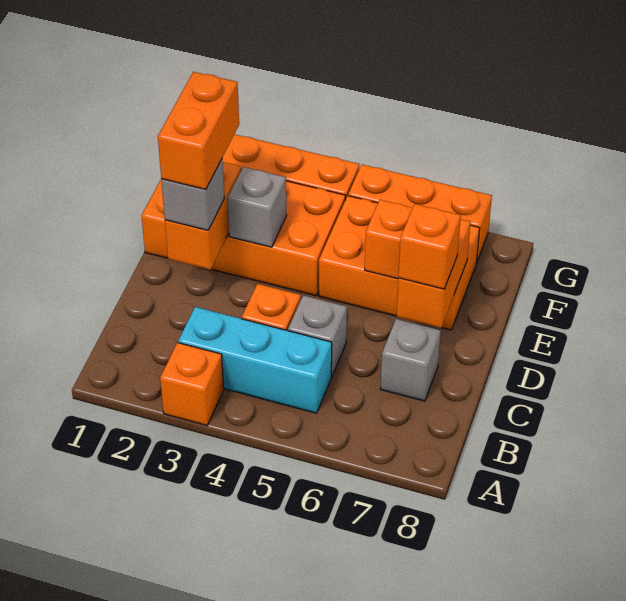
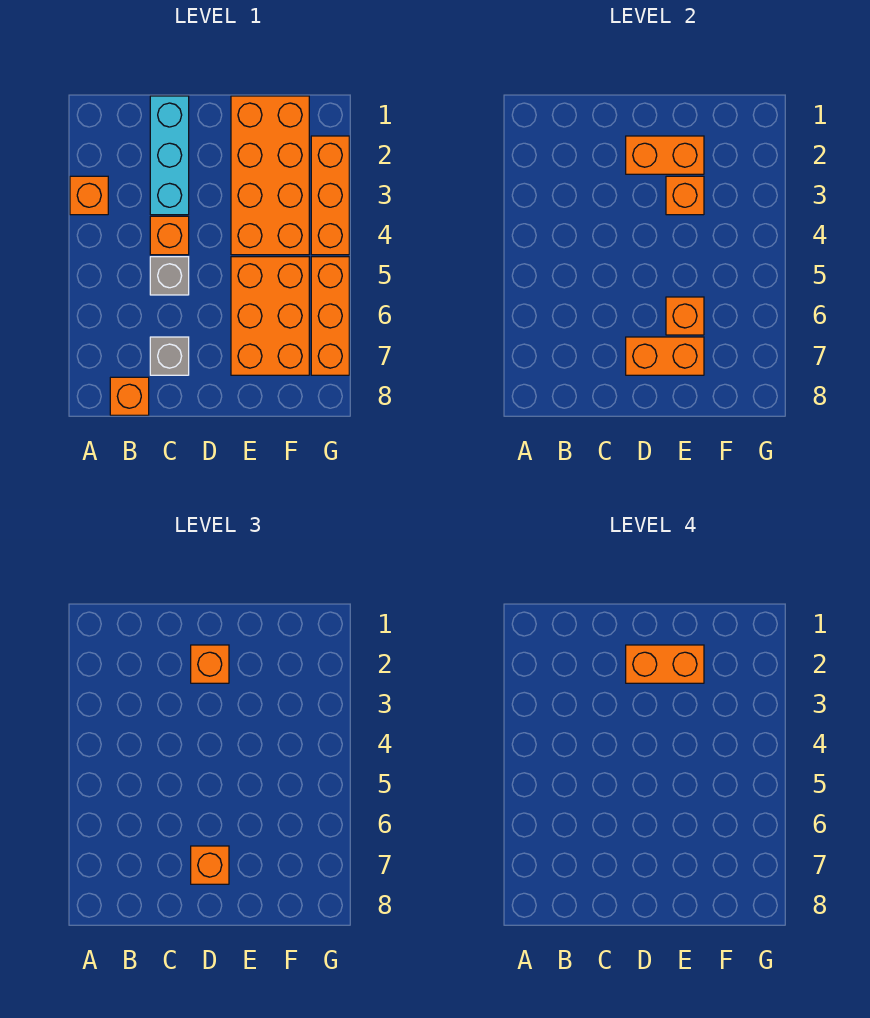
cyan 1x3 brick [178,307,332,413] -> cyan 1x3 brick moved to [150,96,189,215]
none -> orange 1x1 brick [110,377,149,415]
grey 1x1 brick [161,159,224,230] -> orange 1x1 brick [191,645,229,683]
grey 1x1 brick [227,167,287,247] -> orange 1x1 brick [666,176,704,215]

